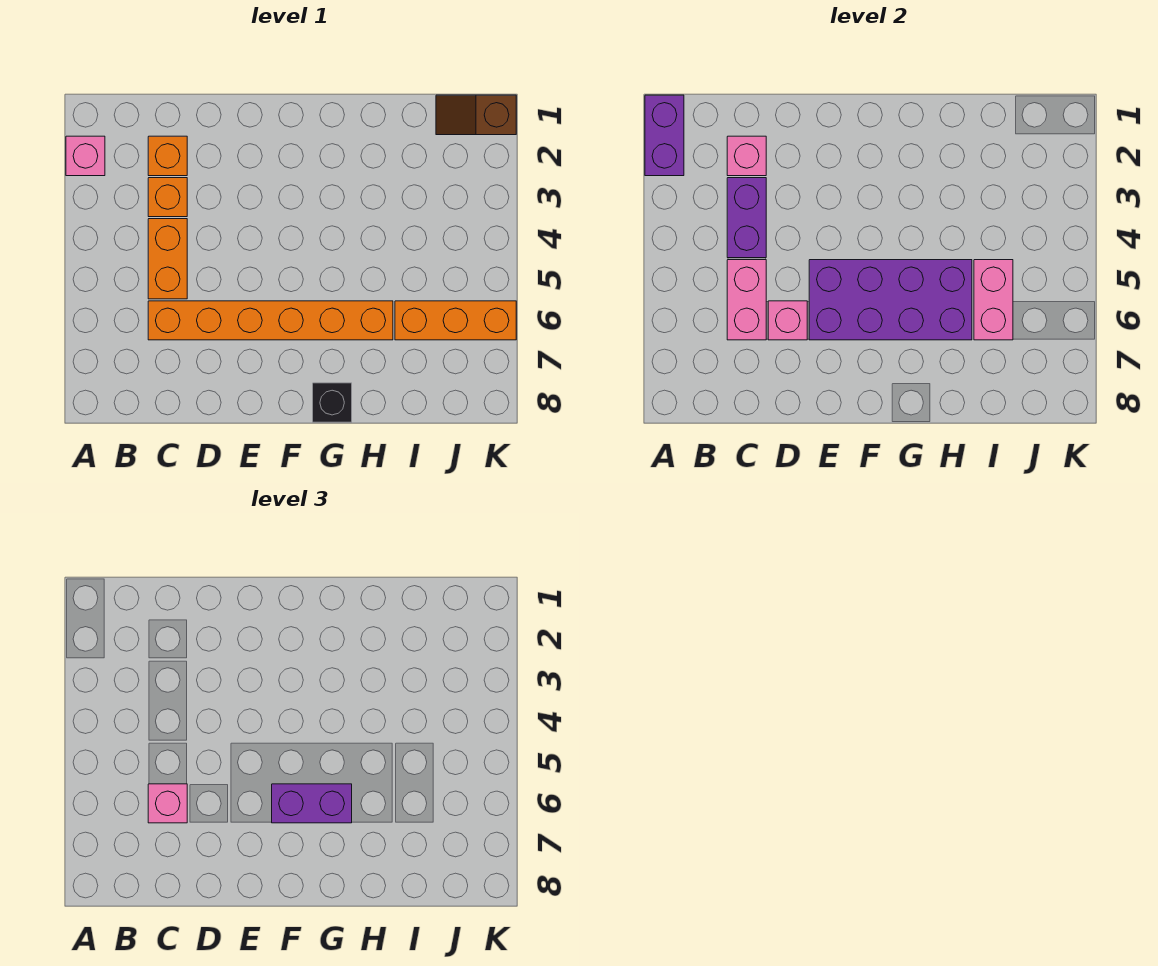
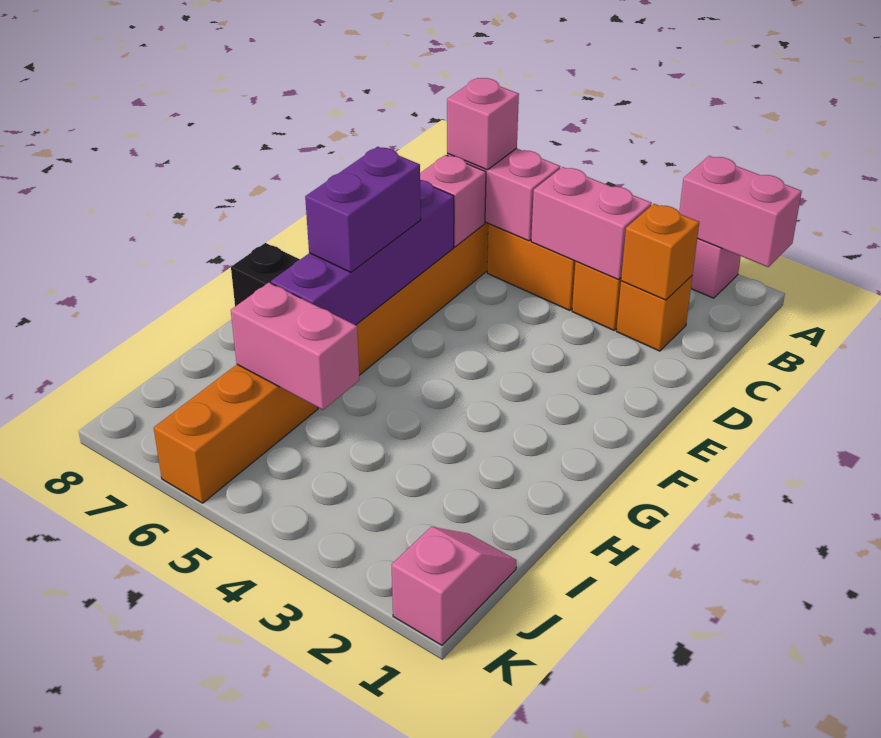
purple 1x2 brick [645,95,684,176] -> pink 1x2 brick [679,156,802,267]
pink 1x1 brick [727,136,766,176] -> orange 1x1 brick [621,204,699,300]
purple 1x2 brick [727,178,766,258] -> pink 1x2 brick [531,167,652,280]
purple 2x4 brick [809,260,972,340] -> purple 1x4 brick [271,180,454,325]
brown 1x2 slope [436,95,516,135] -> pink 1x2 slope [392,527,517,645]

